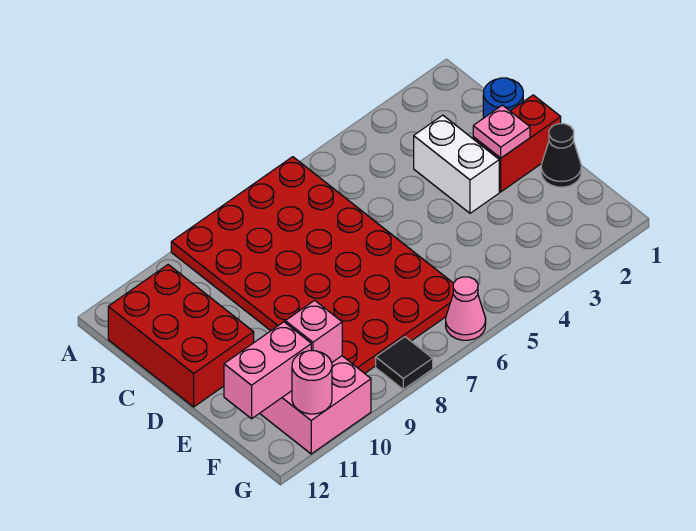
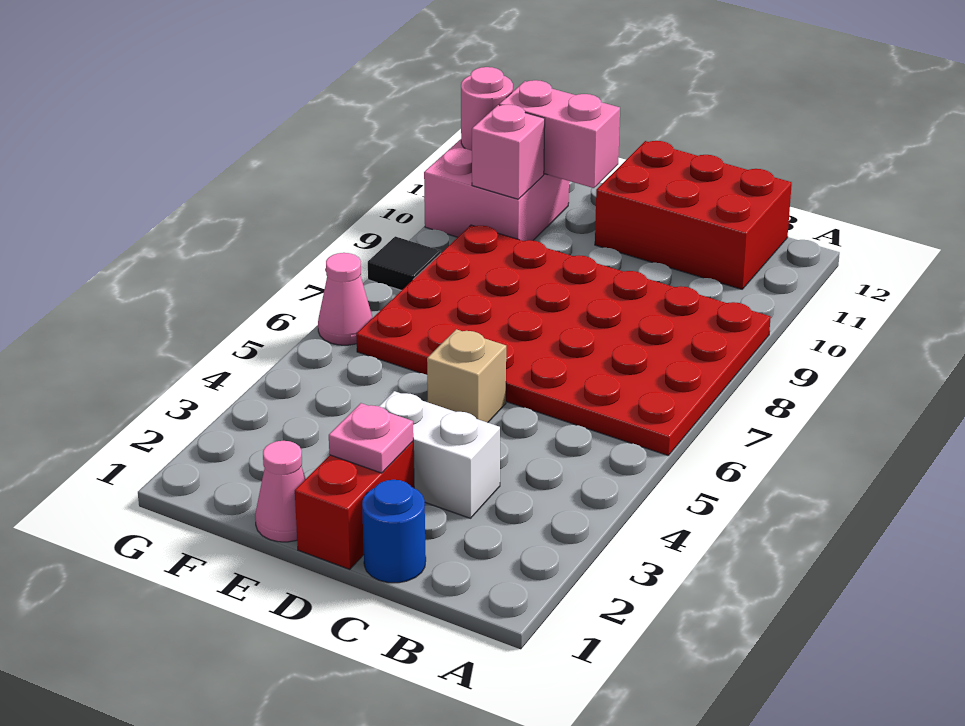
none -> tan 1x1 brick [427,329,506,423]
black 1x1 cone [541,124,581,187] -> pink 1x1 cone [255,441,305,542]
pink 1x2 brick [224,322,311,419] -> pink 1x2 brick turned to [499,80,620,188]

